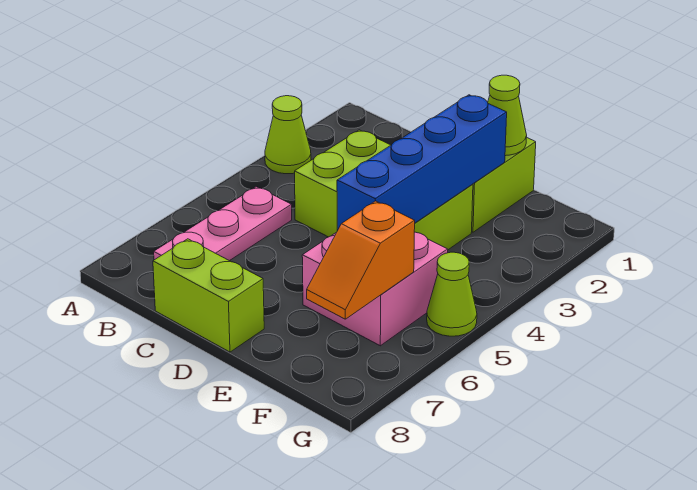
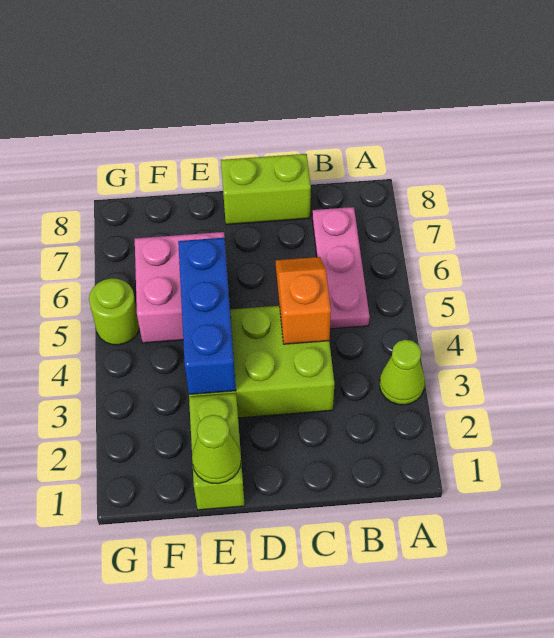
blue 1x4 brick [337,95,507,231] -> blue 1x3 brick [178,238,236,394]
orange 1x2 slope [307,201,415,319] -> orange 1x2 slope moved to [276,257,331,344]
lime 1x1 cone [427,252,477,336] -> lime 1x1 round brick [89,278,139,345]

